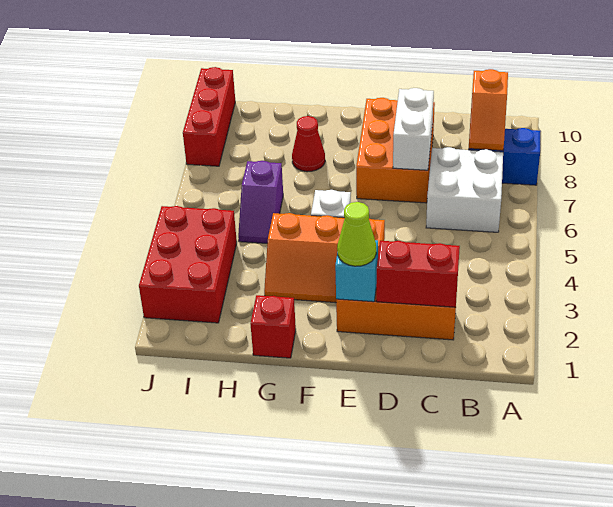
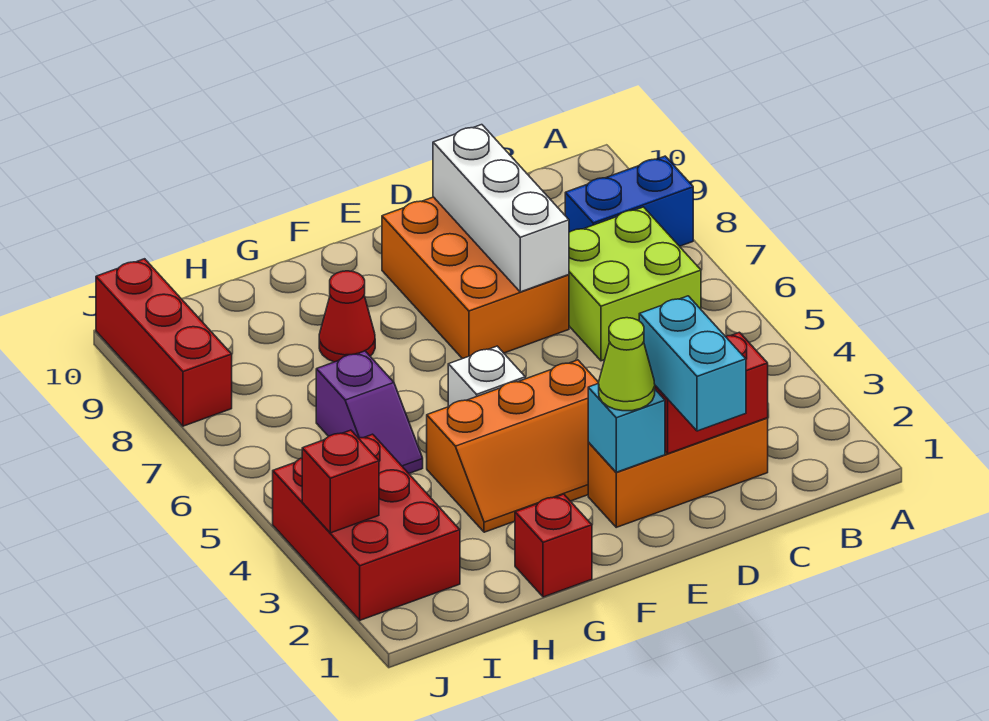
white 2x2 brick [426,147,503,232] -> lime 2x2 brick [569,207,701,361]
orange 1x2 slope [469,69,508,151] -> none
none -> cyan 1x2 brick [639,296,746,431]
white 1x2 brick [393,88,434,170] -> white 1x3 brick [433,125,569,292]
none -> red 1x1 brick [302,430,379,533]

